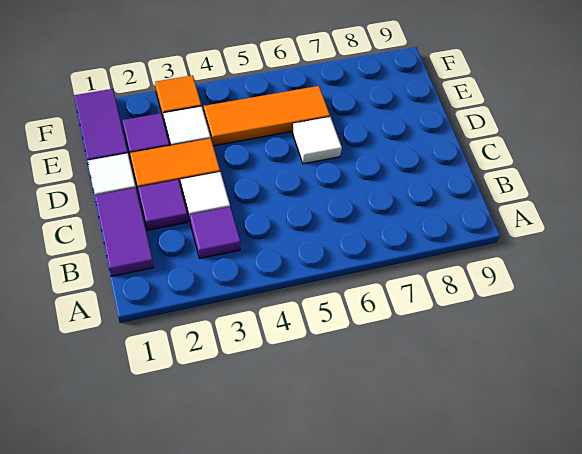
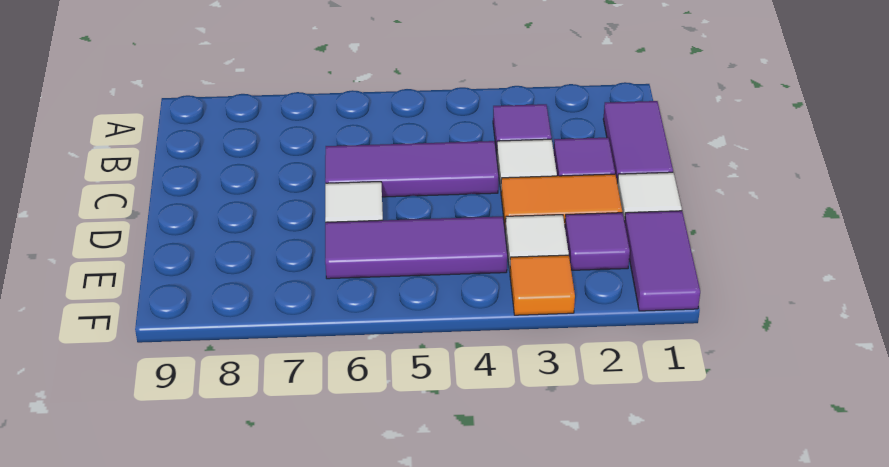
none -> purple 1x3 tile [325,141,499,197]
orange 1x3 tile [204,86,330,146] -> purple 1x3 tile [325,217,507,279]

